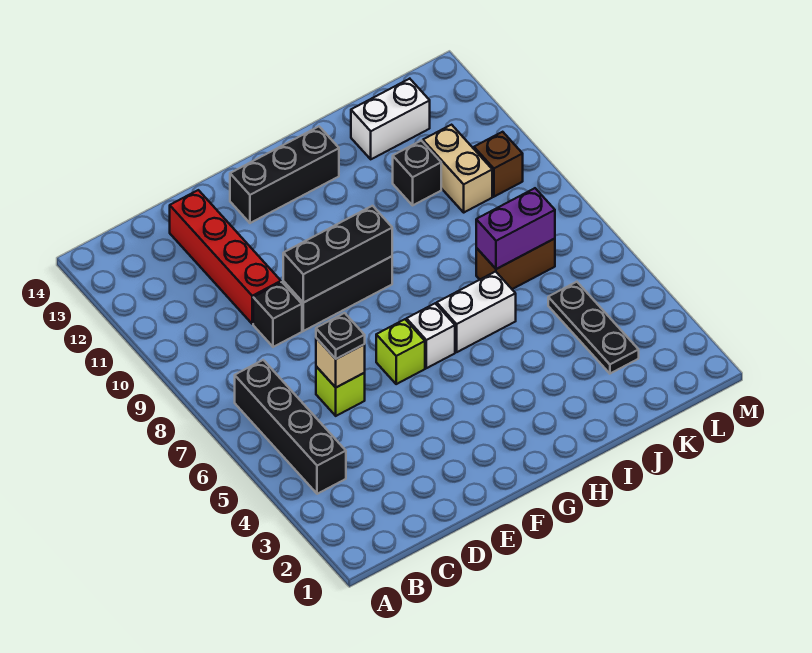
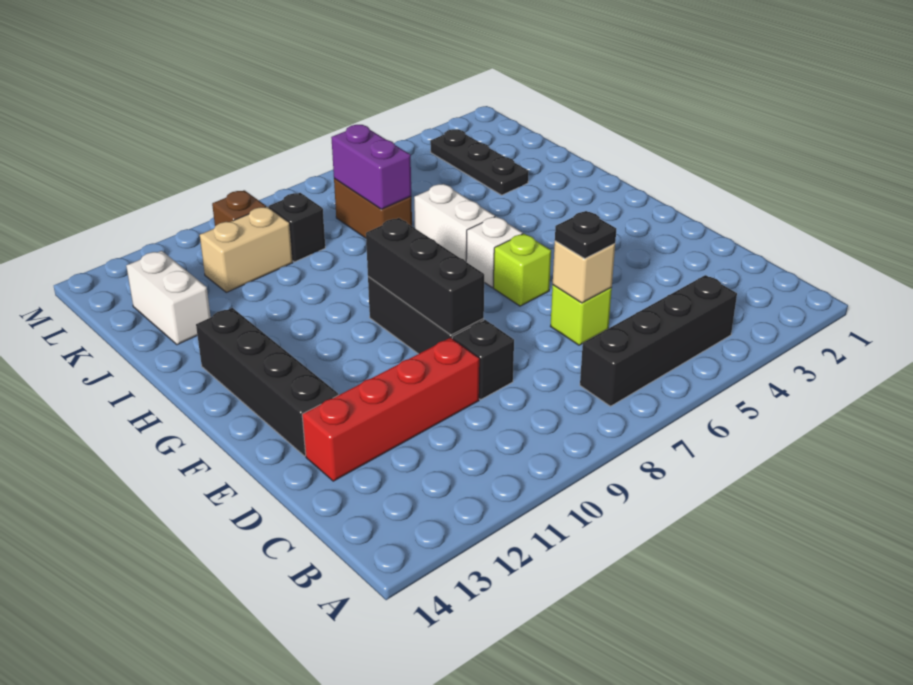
black 1x3 brick [230,127,339,223] -> black 1x4 brick [196,308,338,456]
black 1x1 brick [393,141,441,205] -> black 1x1 brick moved to [269,193,325,262]
black 1x3 plate [548,282,639,374] -> black 1x3 plate turned to [430,129,529,195]

